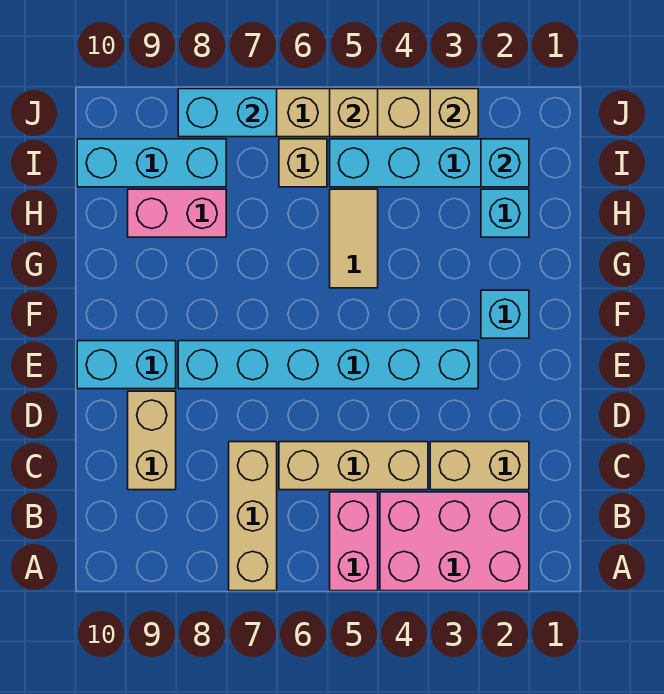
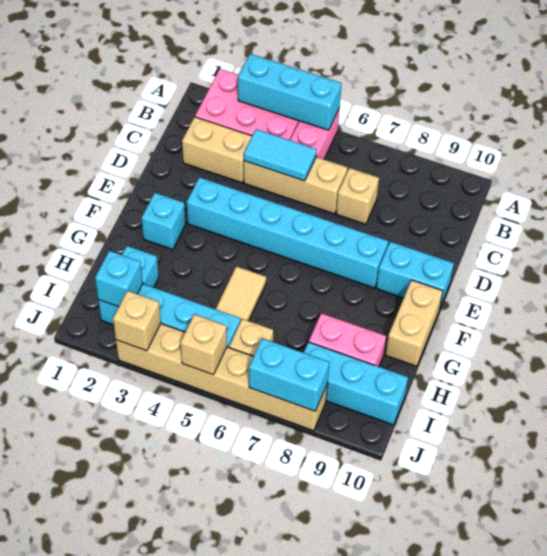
none -> cyan 1x3 brick [238,54,341,130]
tan 1x3 brick [229,442,277,591] -> tan 1x1 brick [336,168,379,224]
none -> cyan 1x2 tile [244,129,317,181]
tan 1x2 brick [128,391,176,490] -> tan 1x2 brick moved to [386,280,443,366]

